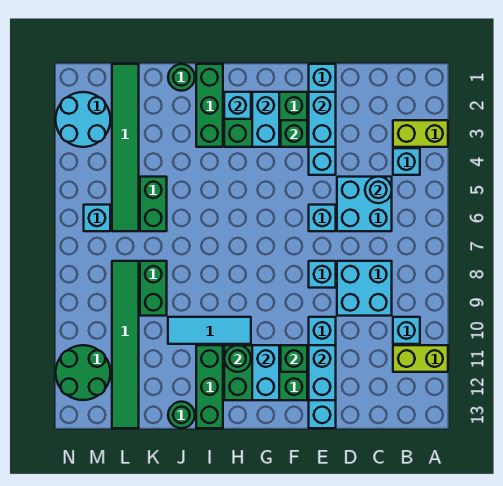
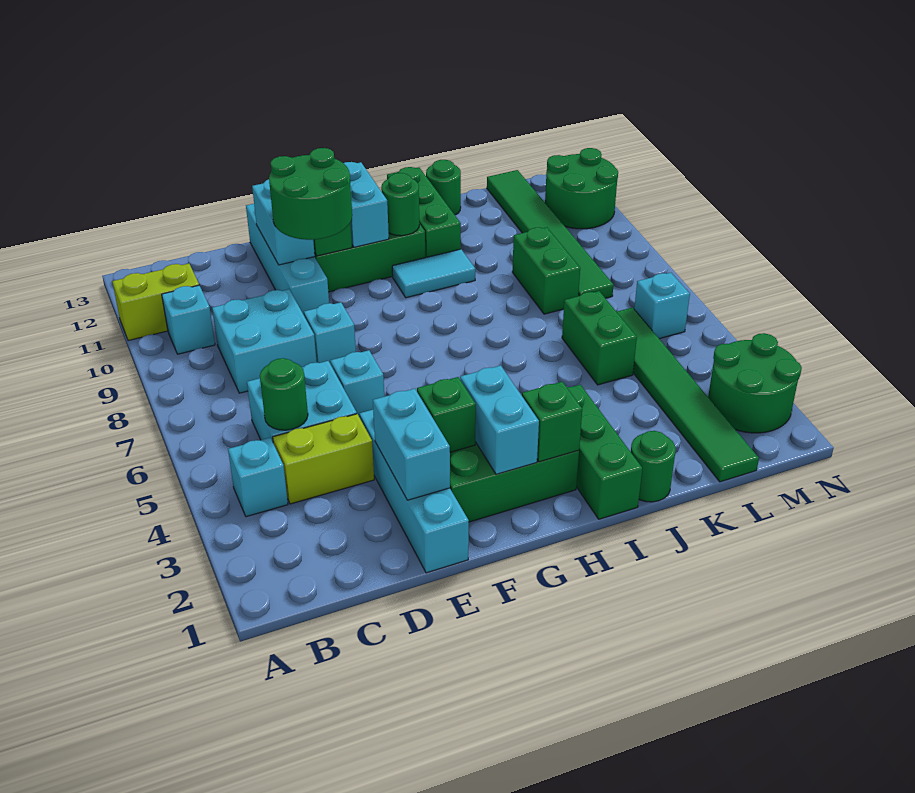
lime 1x2 brick [393,120,448,147] -> lime 1x2 brick moved to [273,414,374,504]
cyan 1x1 round brick [365,177,392,203] -> green 1x1 round brick [260,358,308,430]
none -> green 2x2 round brick [269,148,352,240]
cyan 1x1 brick [224,92,251,119] -> green 1x1 brick [522,382,582,462]
cyan 1x3 tile [168,317,251,344] -> cyan 1x2 tile [392,249,475,298]
cyan 2x2 round brick [56,92,110,147] -> green 2x2 round brick [708,333,802,433]

